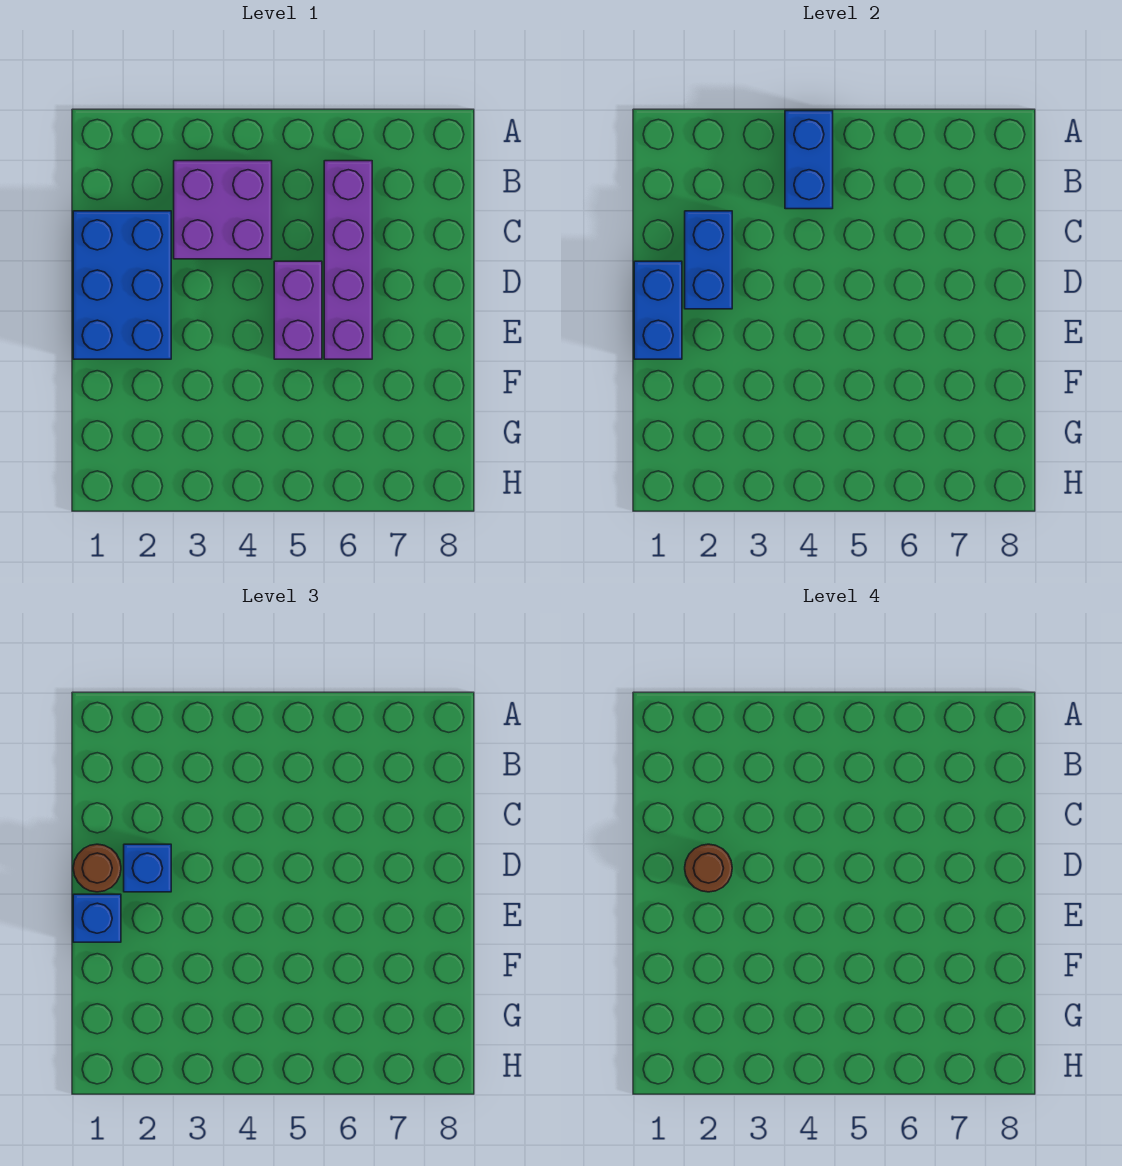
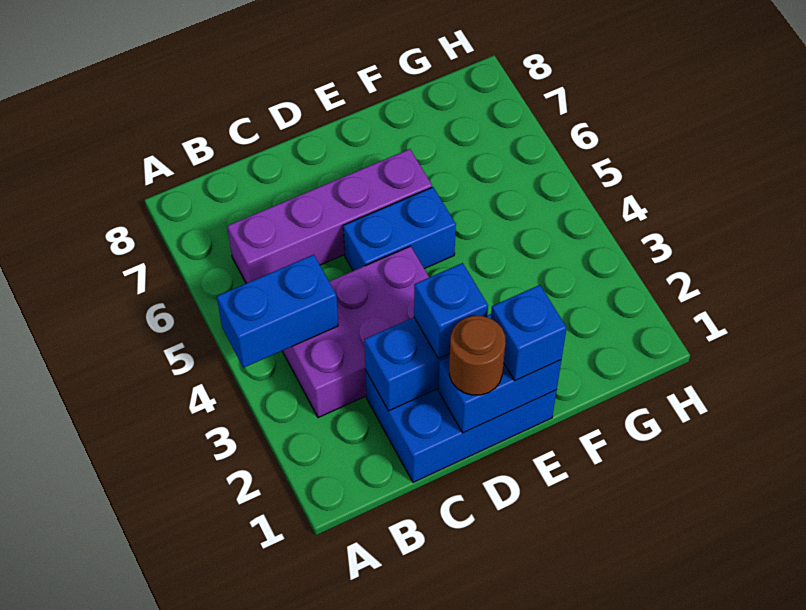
purple 2x2 brick [174,161,272,259] -> purple 2x3 brick [283,246,429,418]
brown 1x1 round brick [685,844,732,892] -> none
purple 1x2 brick [274,261,322,359] -> blue 1x2 brick [343,187,456,271]

